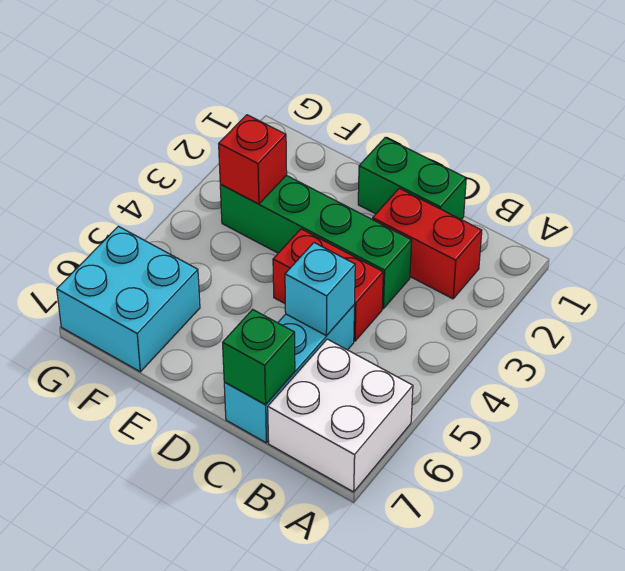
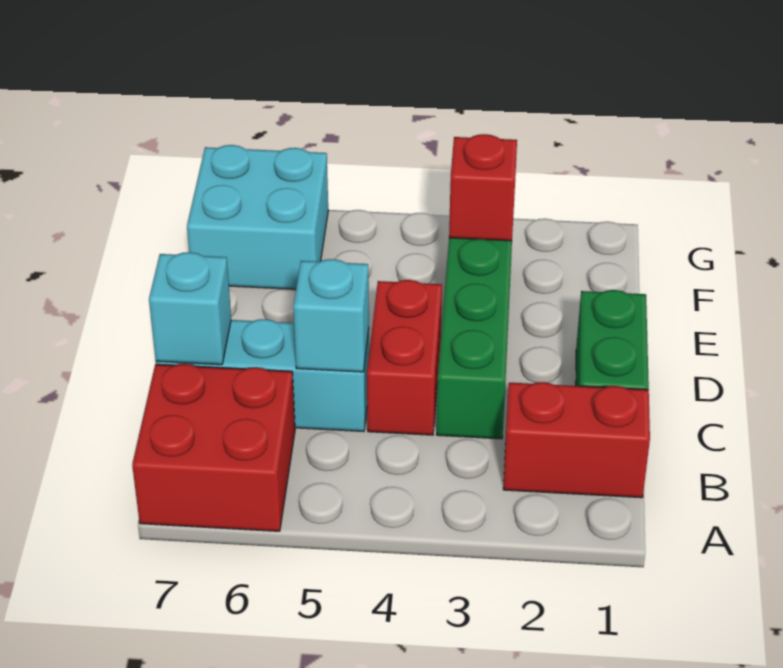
white 2x2 brick [268,339,413,492] -> red 2x2 brick [132,364,295,531]
red 1x2 brick [373,188,482,299] -> red 1x2 brick turned to [503,382,650,498]
green 1x1 brick [223,309,295,405] -> cyan 1x1 brick [149,252,231,365]

